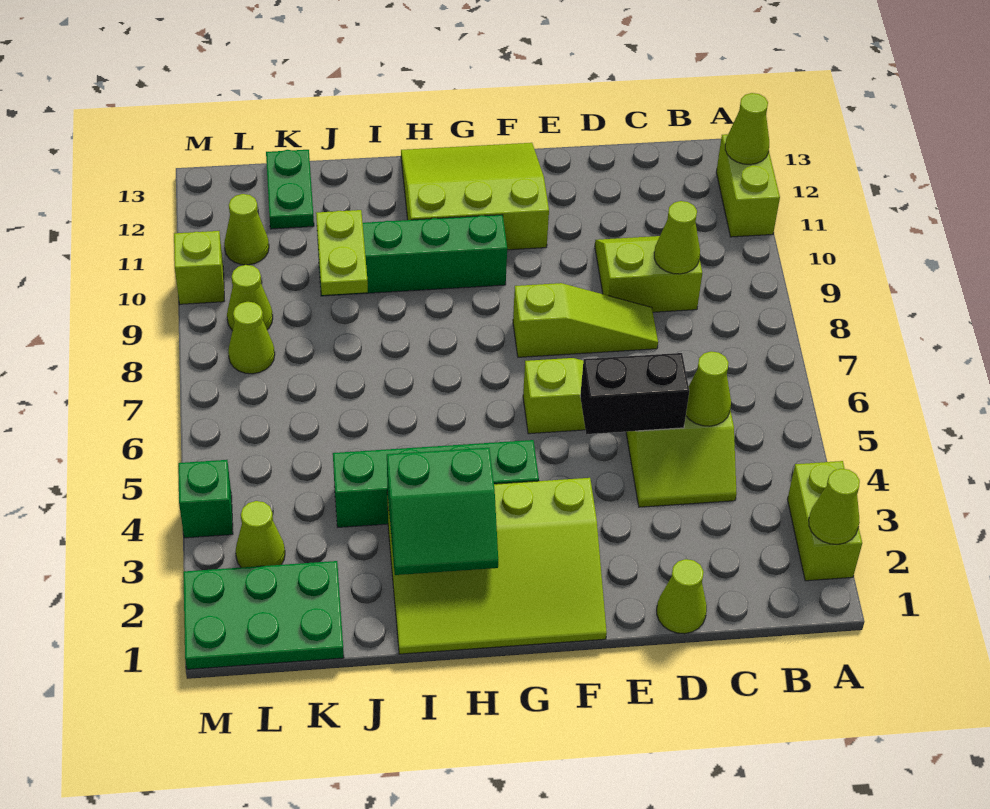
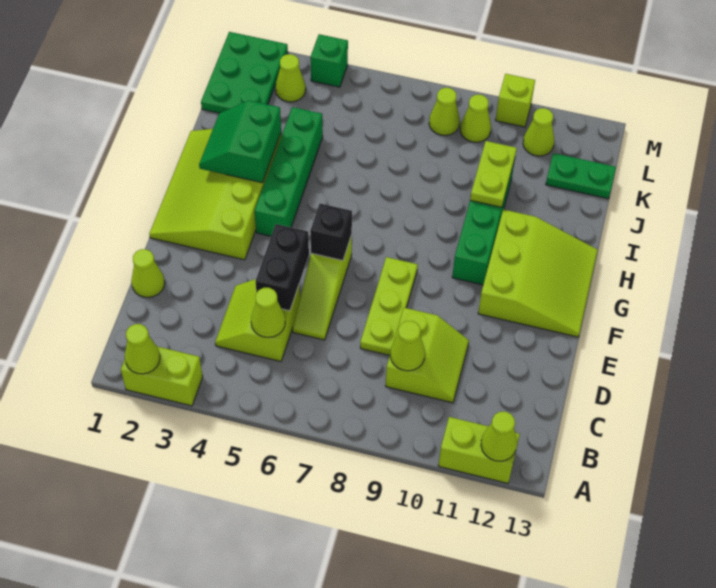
lime 1x3 slope [513,283,658,357] -> lime 1x3 plate [360,257,418,355]
none -> black 1x1 brick [310,204,352,261]
lime 1x2 plate [316,210,368,295] -> lime 1x2 plate turned to [470,141,517,207]

